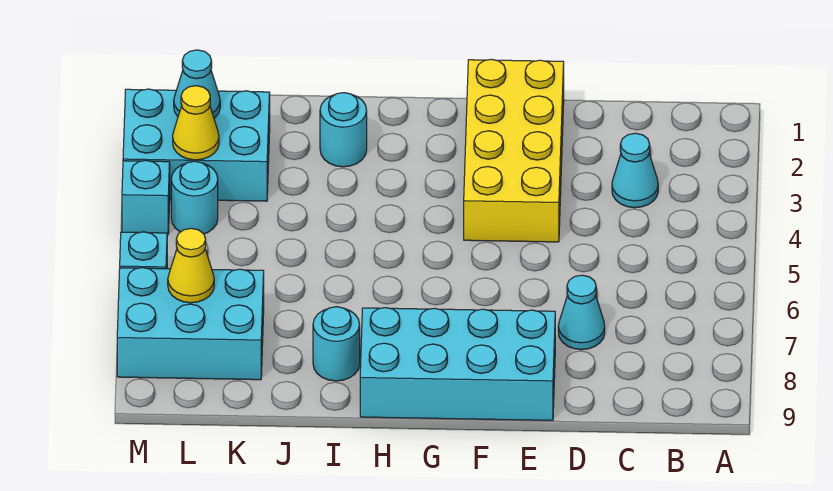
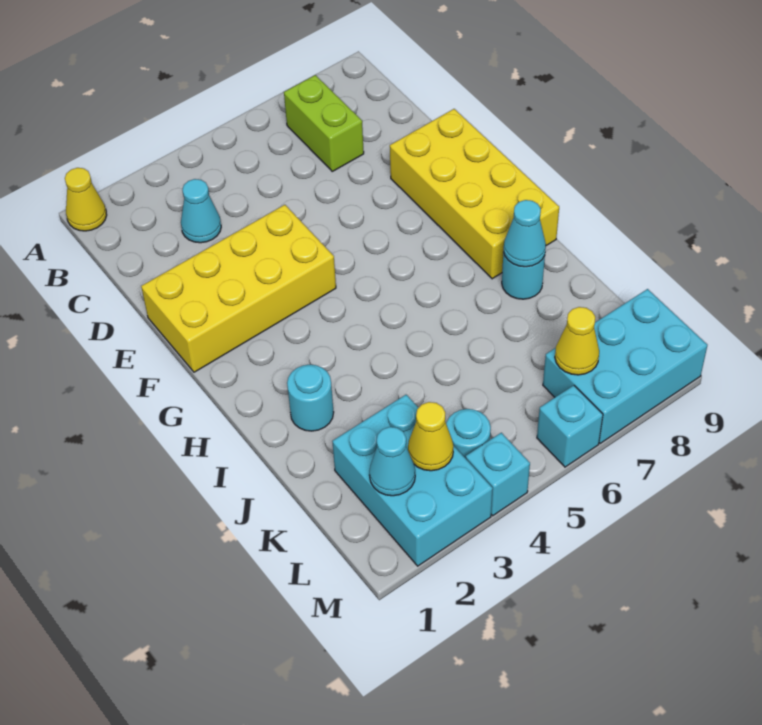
none -> yellow 1x1 cone [65,168,107,231]
none -> lime 1x2 brick [284,75,364,171]
cyan 1x1 cone [558,275,605,350] -> cyan 1x1 cone moved to [504,200,546,267]
cyan 2x4 brick [360,308,555,421] -> yellow 2x4 brick [390,109,559,279]
cyan 2x3 brick [117,268,264,380] -> cyan 2x3 brick turned to [543,289,707,443]

